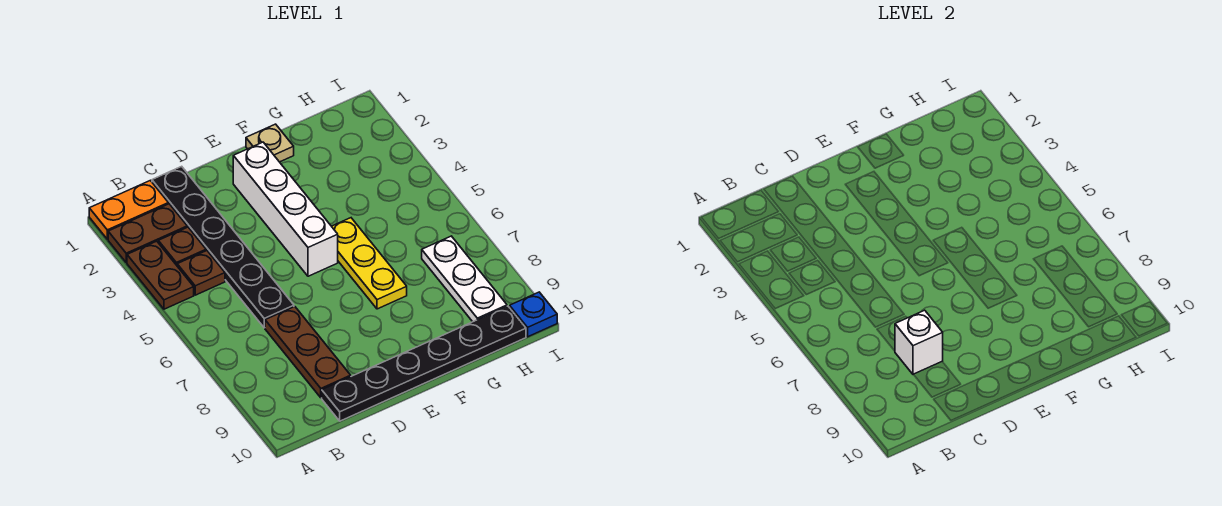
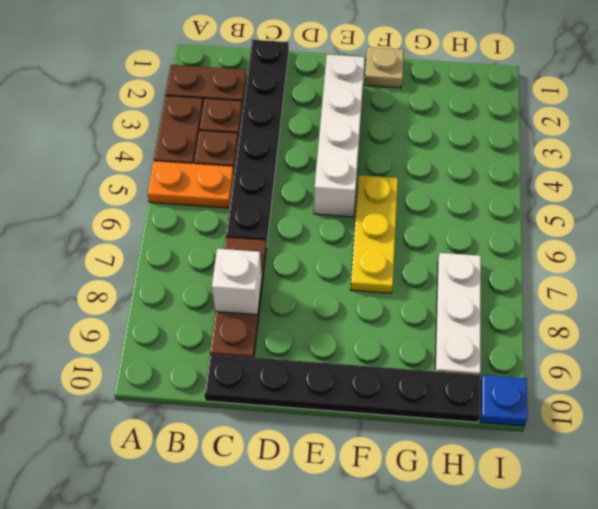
orange 1x2 plate [89,180,168,239] -> orange 1x2 plate moved to [147,161,234,208]

